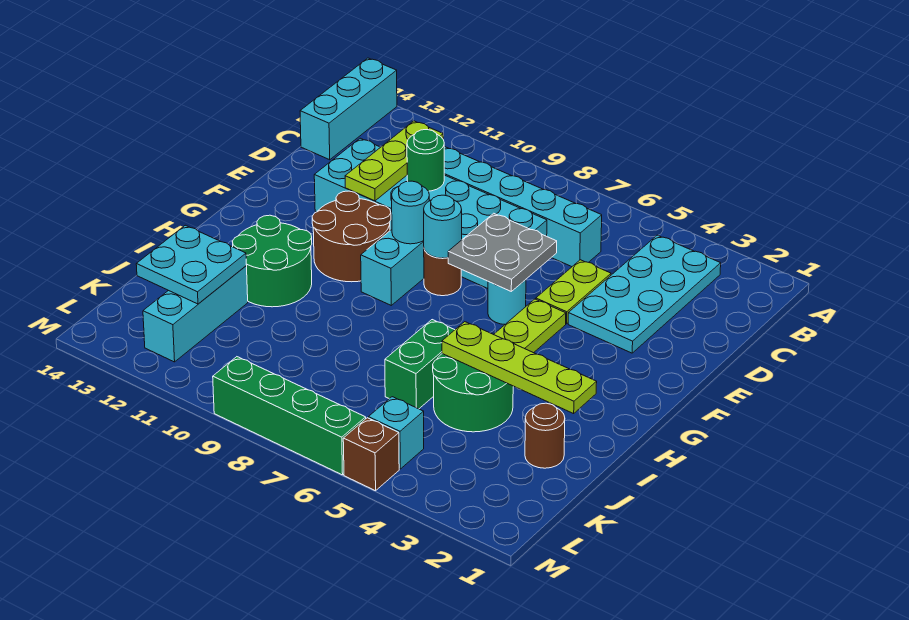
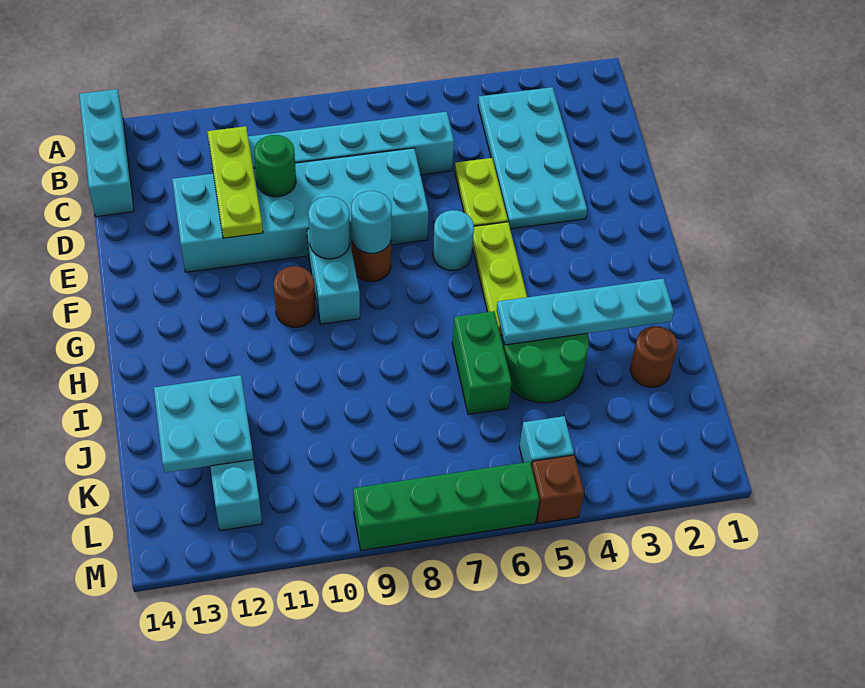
grey 2x2 plate [448,213,557,291] -> none
brown 2x2 round brick [312,191,391,282] -> brown 1x1 round brick [274,266,315,327]
green 2x2 round brick [232,215,312,307] -> none
lime 1x4 plate [442,322,597,414] -> cyan 1x4 plate [497,279,674,345]

